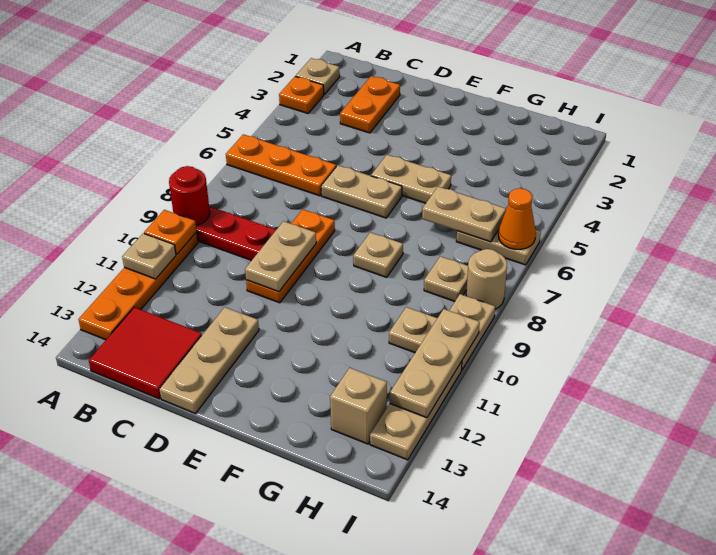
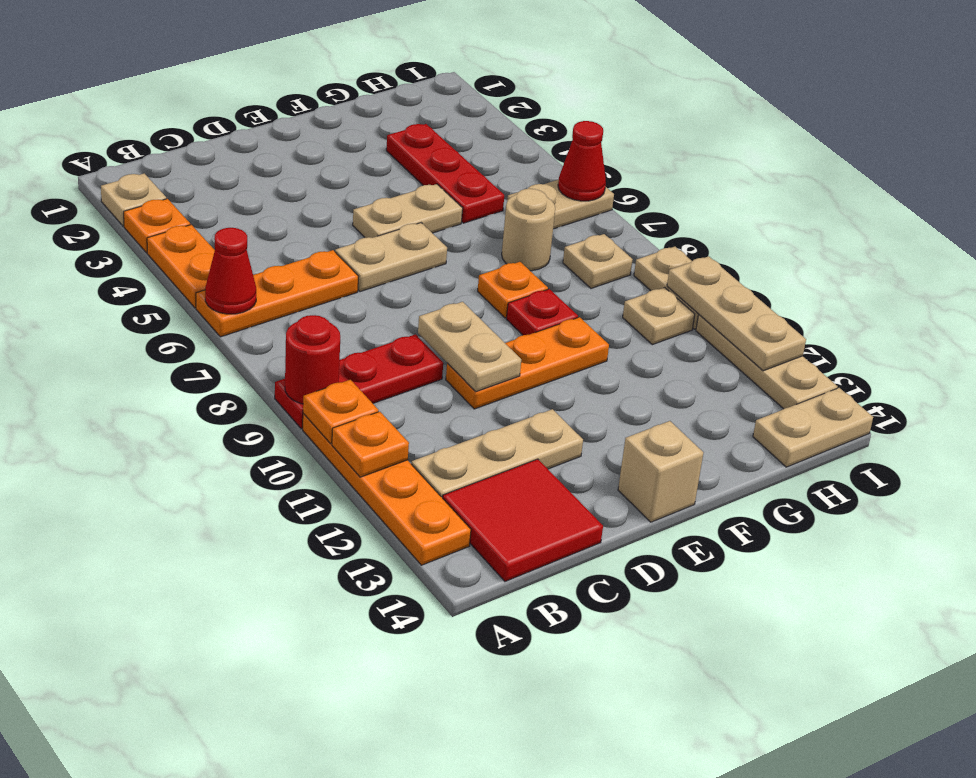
none -> red 1x1 cone [205,228,256,314]
tan 1x1 plate [122,233,176,279] -> orange 1x1 plate [332,412,409,477]
orange 1x2 plate [340,76,400,133] -> orange 1x2 plate moved to [147,225,215,308]
orange 1x3 plate [246,209,335,303] -> orange 1x3 plate turned to [446,317,609,409]
tan 1x3 plate [159,307,259,414] -> tan 1x3 plate turned to [411,409,583,498]
tan 1x1 plate [353,232,403,277] -> orange 1x1 plate [478,262,548,318]
none -> red 1x1 plate [506,289,578,335]
none -> red 1x3 plate [386,124,504,223]
tan 1x2 plate [422,187,506,242] -> tan 1x2 plate moved to [753,388,873,467]
tan 1x1 brick [330,368,387,444] -> tan 1x1 brick moved to [618,421,703,522]
orange 1x1 cone [498,188,536,249] -> red 1x1 cone [558,121,606,201]
tan 1x1 round brick [466,249,507,309] -> tan 1x1 round brick moved to [502,189,555,271]

